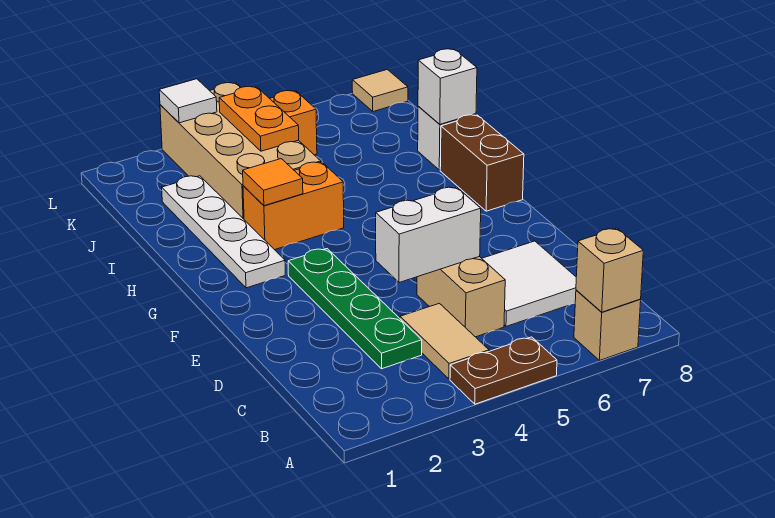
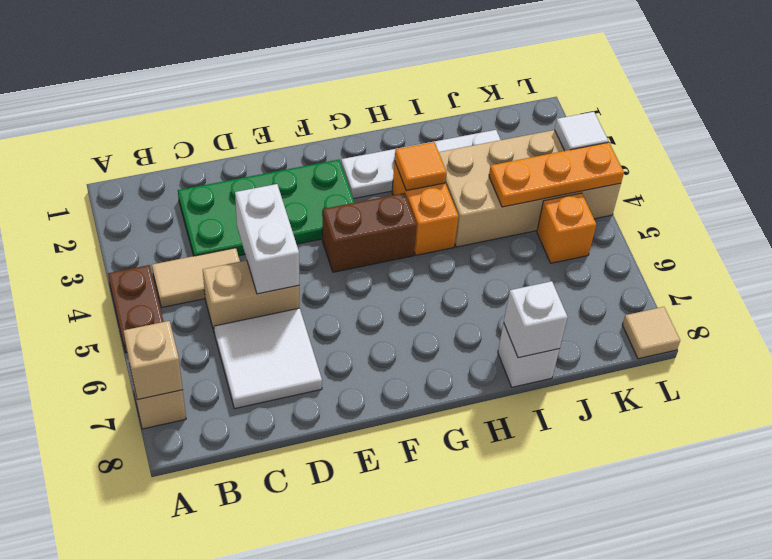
green 1x4 plate [288,249,422,369] -> green 2x4 plate [178,160,355,256]
brown 1x2 brick [440,115,524,211] -> brown 1x2 brick moved to [322,193,417,272]
orange 1x2 plate [219,86,299,151] -> orange 1x3 plate [489,142,624,207]

